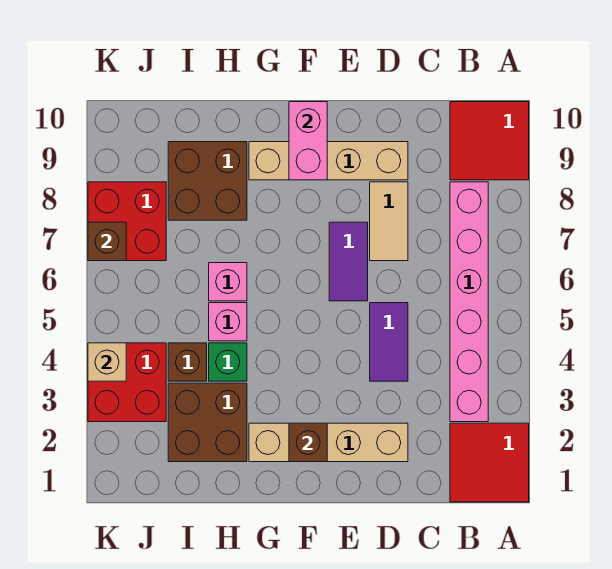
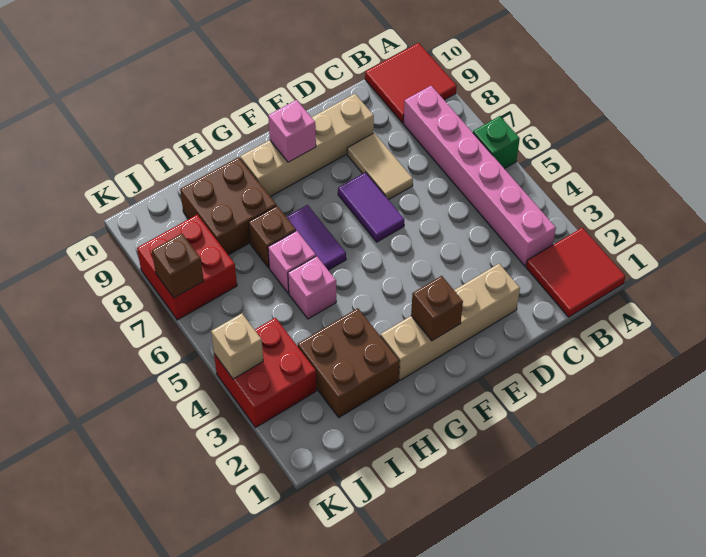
purple 1x2 tile [370,303,408,381] -> purple 1x2 tile moved to [286,205,346,270]
pink 1x2 brick [289,102,327,180] -> pink 1x1 brick [268,100,316,162]
green 1x1 brick [209,343,247,381] -> green 1x1 brick moved to [473,116,520,169]
brown 1x1 brick [168,343,207,381] -> brown 1x1 brick moved to [249,206,296,268]

